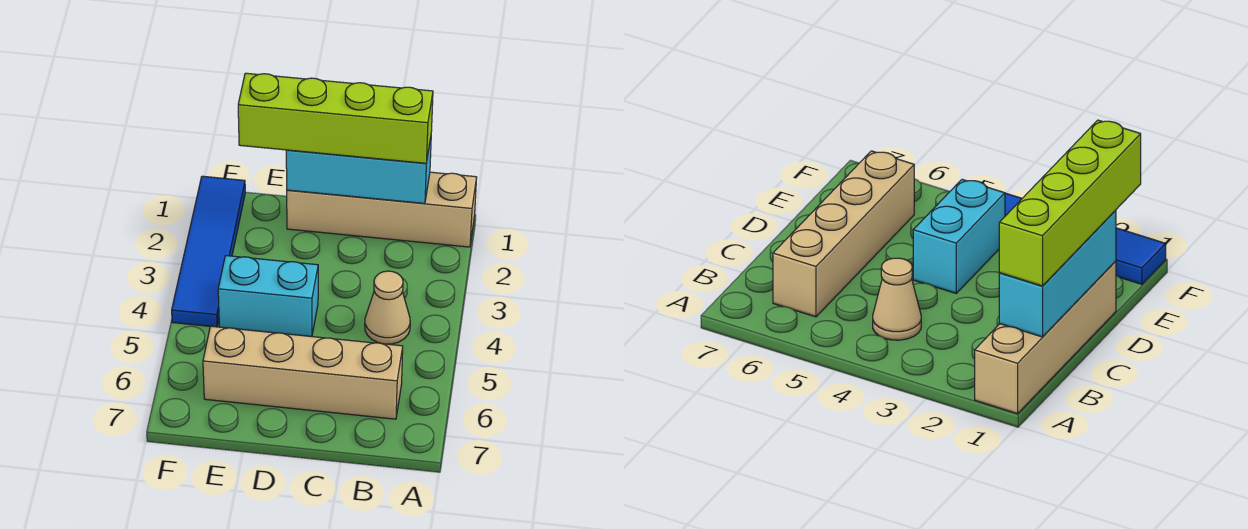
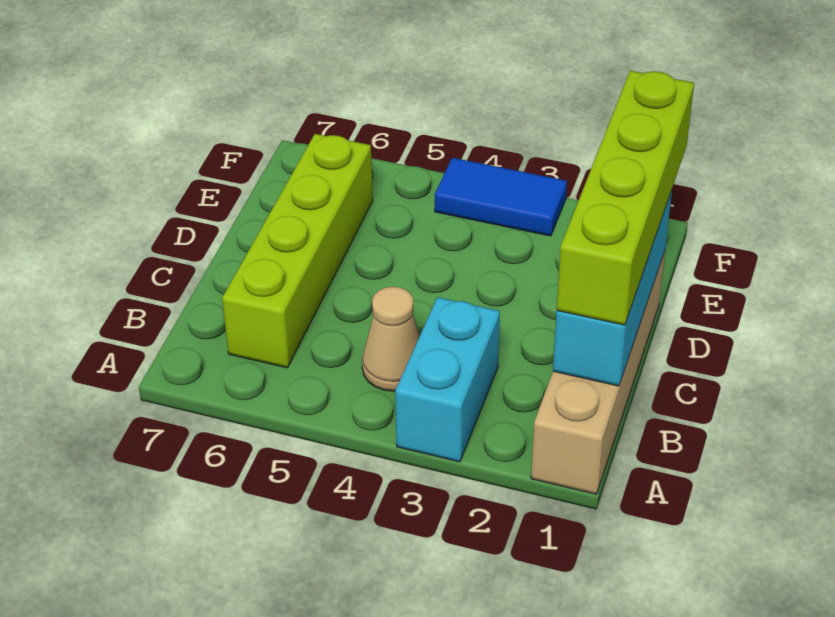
tan 1x4 brick [203,326,403,419] -> lime 1x4 brick [222,134,373,368]
cyan 1x2 brick [218,256,318,337] -> cyan 1x2 brick moved to [395,297,500,462]
blue 1x4 tile [172,176,245,327] -> blue 1x2 tile [435,158,567,236]

